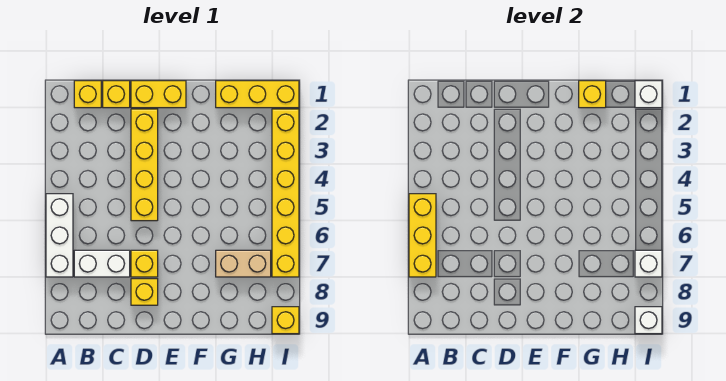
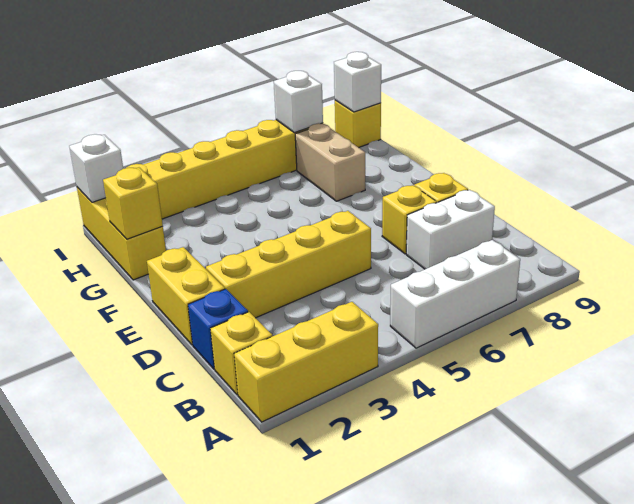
yellow 1x3 brick [409,194,436,277] -> yellow 1x3 brick moved to [234,302,378,422]
white 1x2 brick [74,250,130,277] -> white 1x2 brick turned to [406,190,495,269]
yellow 1x1 brick [103,81,130,108] -> blue 1x1 brick [188,289,248,369]

